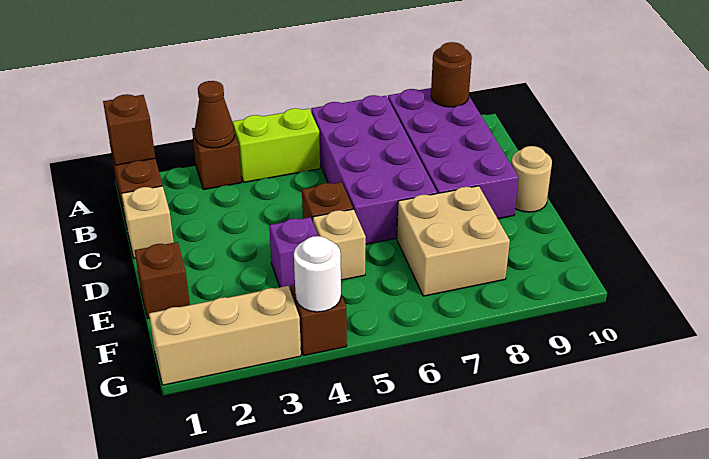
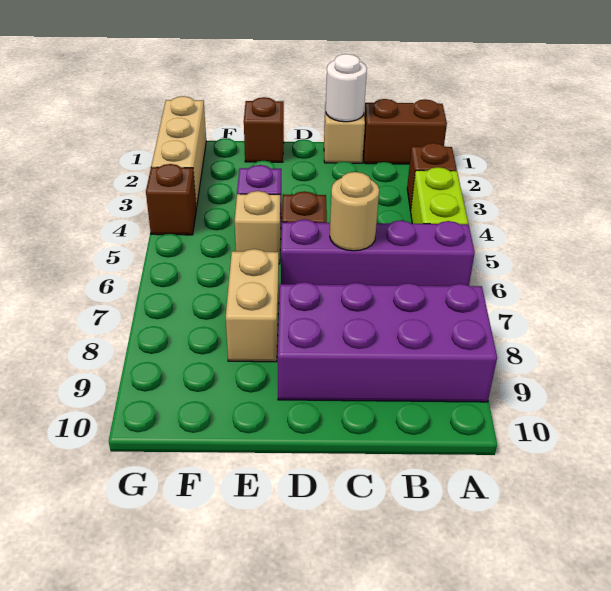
brown 1x1 brick [103,94,155,165] -> none
brown 1x1 cone [195,81,235,148] -> none
purple 2x4 brick [311,95,437,244] -> purple 1x4 brick [281,219,475,286]
brown 1x1 round brick [431,42,472,107] -> none
tan 1x1 round brick [511,146,552,212] -> tan 1x1 round brick moved to [330,172,379,251]
tan 2x2 brick [397,186,510,296] -> tan 1x2 brick [226,249,279,362]
white 1x1 round brick [294,236,341,312] -> white 1x1 round brick moved to [326,54,367,122]

